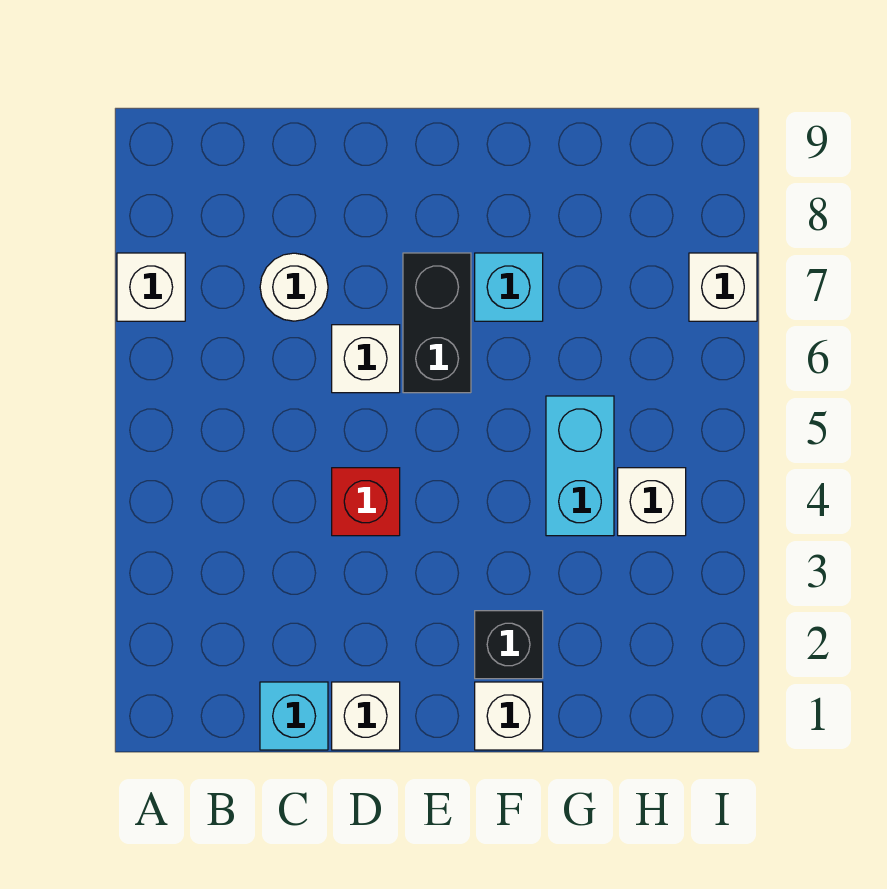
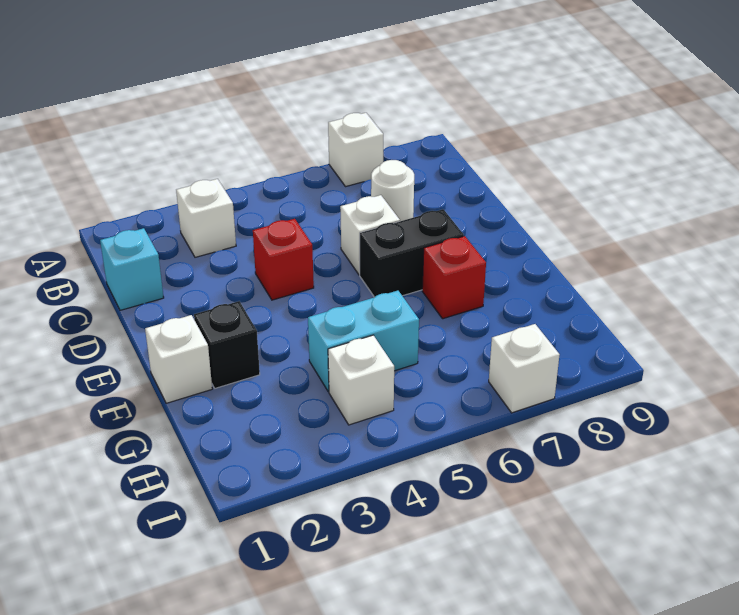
white 1x1 brick [332,682,400,750] -> white 1x1 brick moved to [176,179,236,257]
cyan 1x1 brick [475,253,543,321] -> red 1x1 brick [422,236,486,319]

